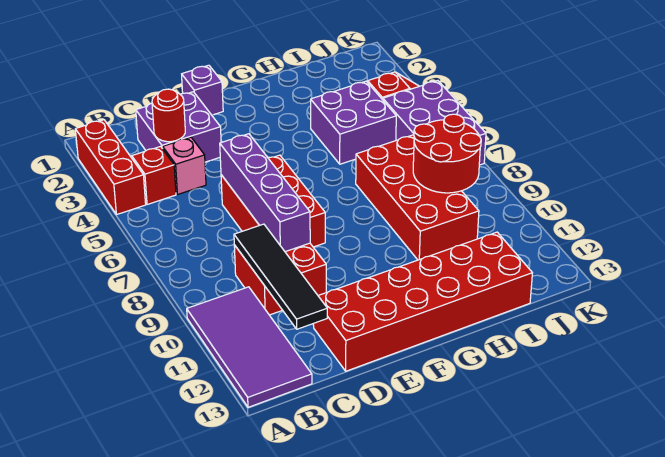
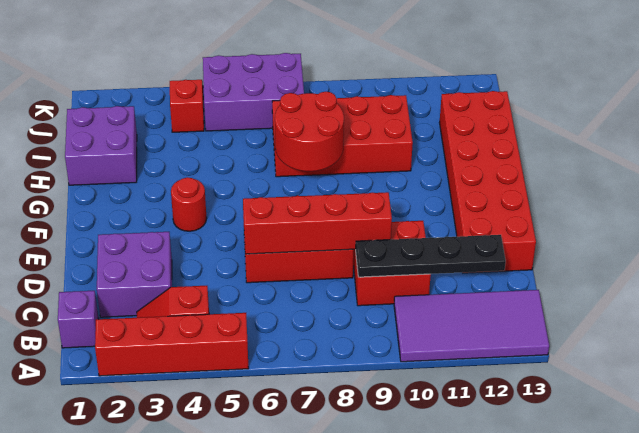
red 1x3 brick [75,120,146,215] -> red 1x4 brick [95,313,249,376]
red 1x1 round brick [152,89,185,142] -> red 1x1 round brick moved to [171,177,207,231]
pink 1x1 brick [163,137,206,195] -> none
black 1x4 tile [234,224,327,329] -> black 1x4 plate [356,235,506,277]
purple 1x4 brick [220,134,310,252] -> red 1x4 brick [243,192,392,254]
purple 1x1 brick [182,65,223,115] -> purple 1x1 brick moved to [58,291,99,348]
purple 2x2 brick [311,81,396,164] -> purple 2x2 brick moved to [65,106,137,185]
red 2x2 round brick [413,114,481,193] -> red 2x2 round brick moved to [275,92,344,171]

